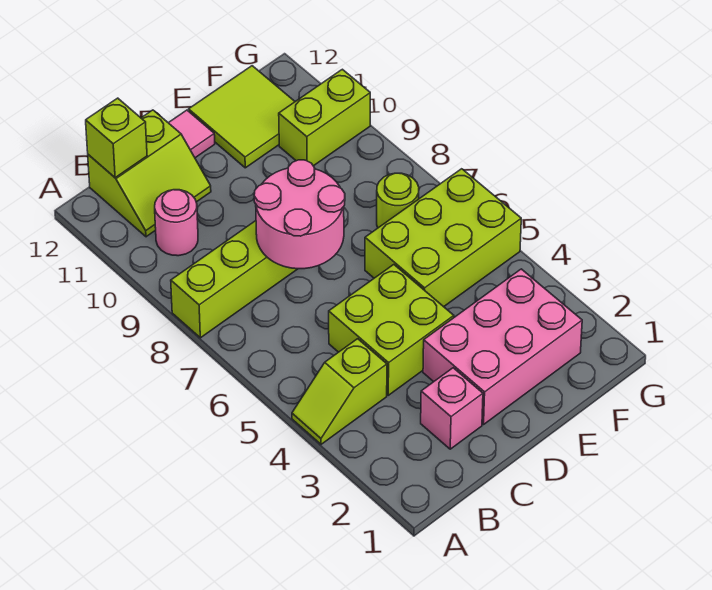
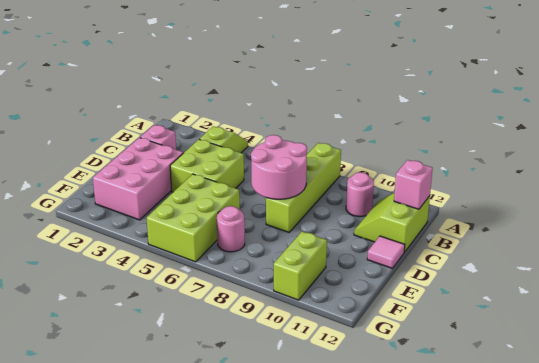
lime 1x1 brick [86,98,147,178] -> pink 1x1 brick [394,160,433,209]
lime 2x2 tile [189,66,295,168] -> none
lime 1x1 round brick [377,173,419,228] -> pink 1x1 round brick [217,206,245,252]

